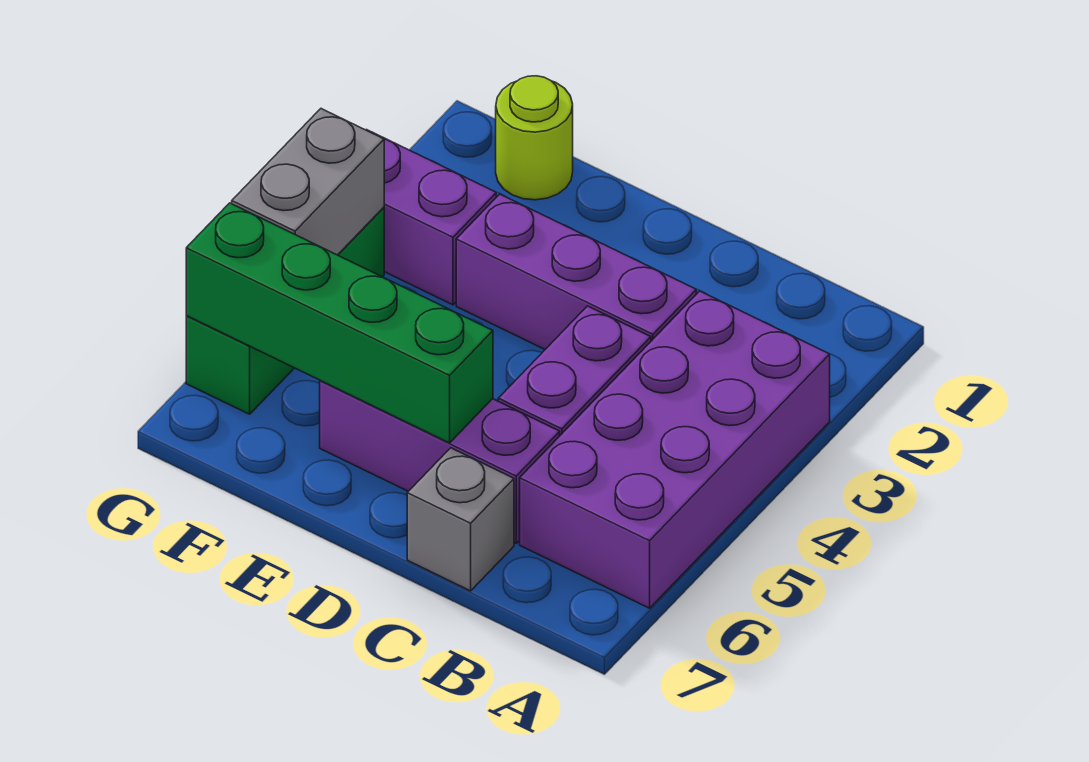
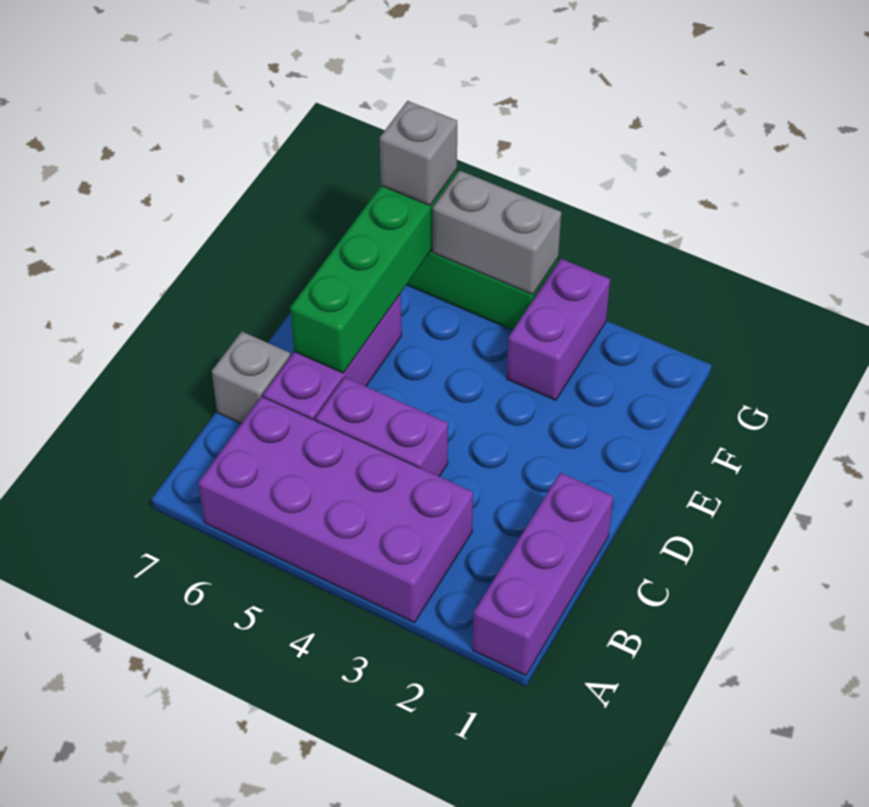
purple 1x3 brick [456,194,696,349] -> purple 1x3 brick moved to [473,473,613,676]
lime 1x1 round brick [496,76,573,200] -> none
none -> grey 1x1 brick [380,101,457,205]

